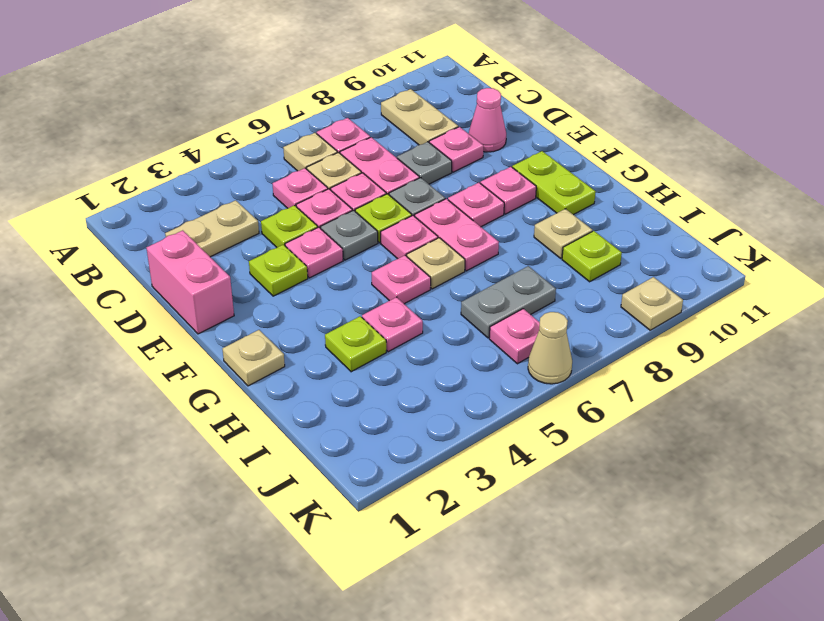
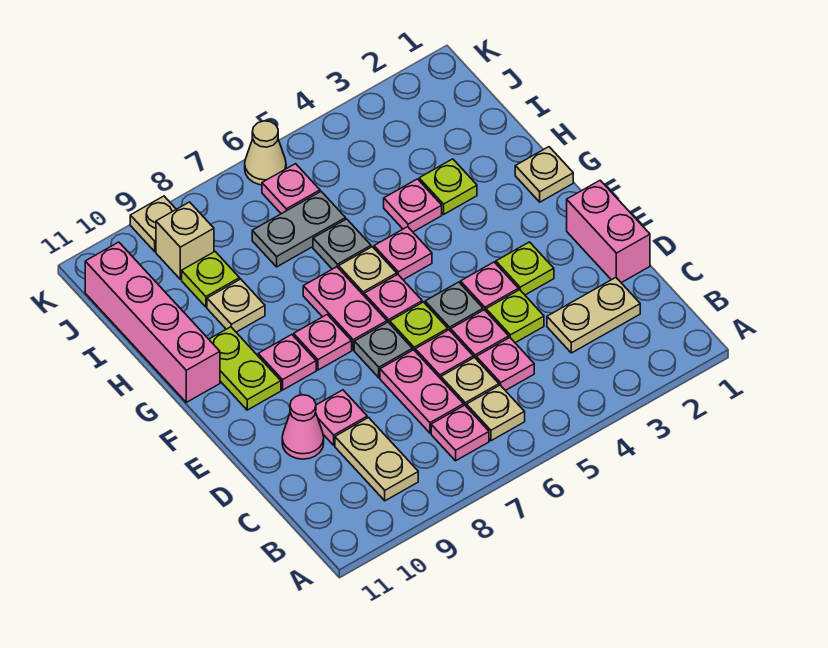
grey 1x1 plate [397,142,452,184] -> grey 1x1 plate moved to [313,219,371,269]
none -> pink 1x4 brick [85,242,220,402]
none -> tan 1x1 brick [156,202,214,279]

